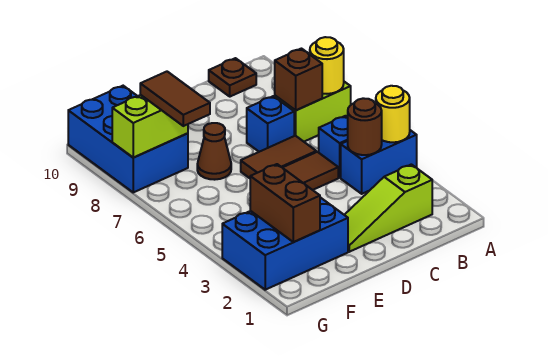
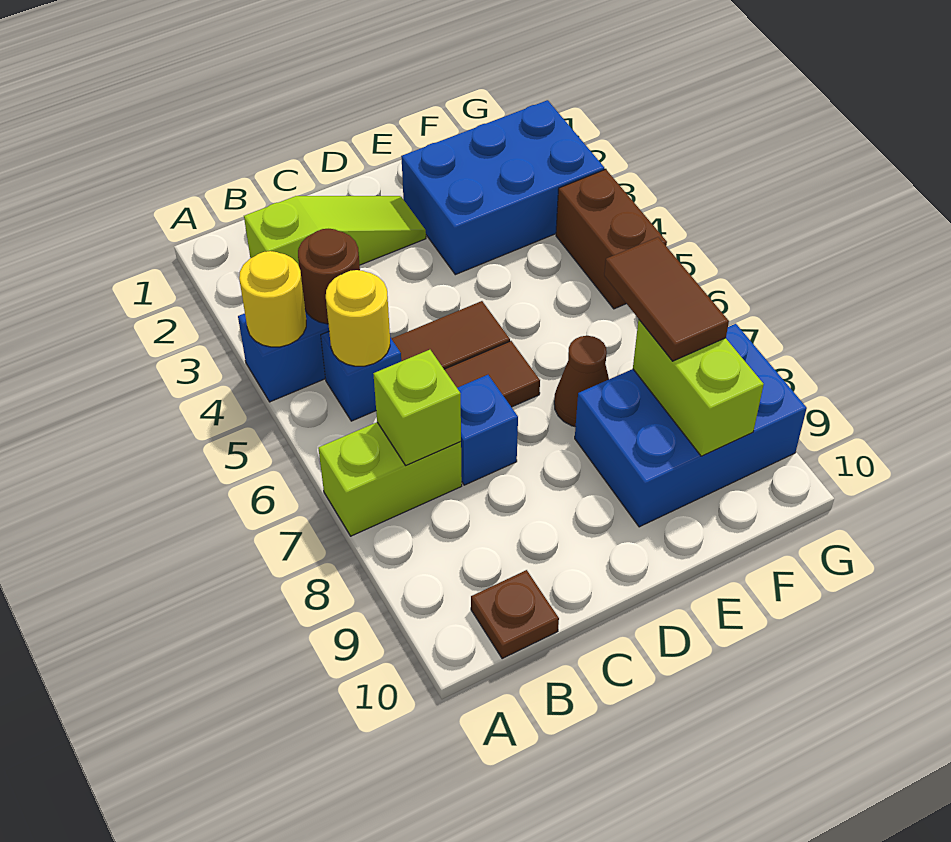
yellow 1x1 round brick [310,37,344,94] -> yellow 1x1 round brick moved to [326,270,390,366]
brown 1x1 brick [275,49,322,110] -> lime 1x1 brick [373,350,461,465]
brown 1x2 brick [250,164,320,242] -> brown 1x2 brick moved to [556,169,667,309]
blue 2x3 brick [68,86,188,192] -> blue 2x3 brick turned to [575,324,807,527]
lime 1x2 brick [112,95,188,158] -> lime 1x2 brick turned to [633,320,764,456]

